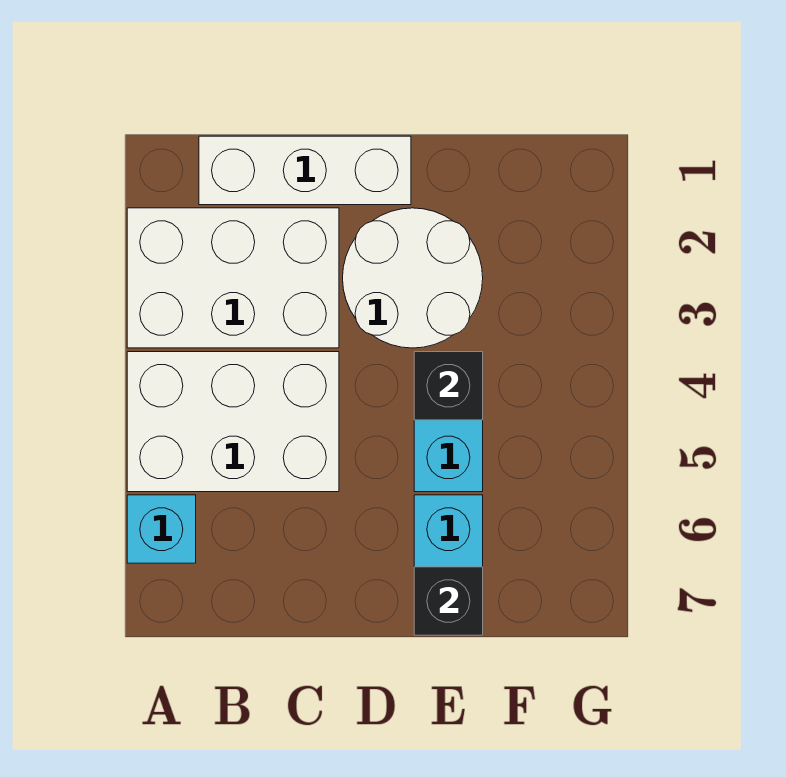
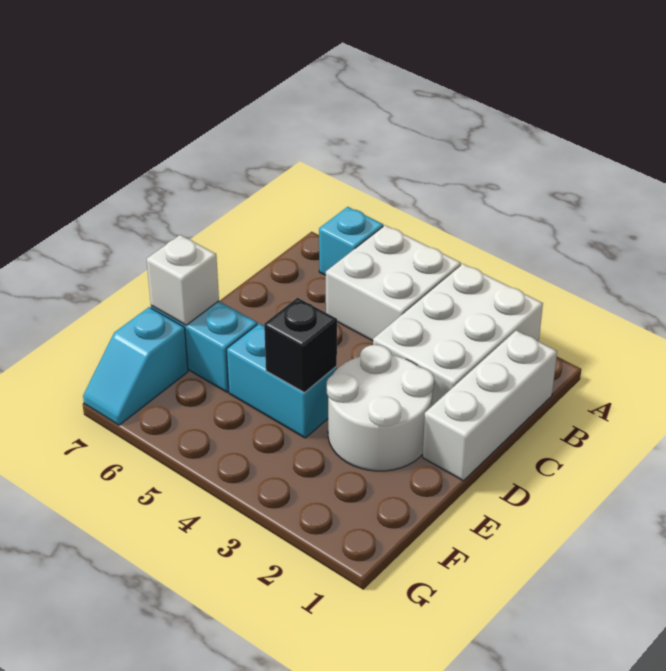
white 2x3 brick [127,352,339,492] -> white 2x2 brick [326,225,461,341]
black 1x1 brick [414,567,483,635] -> white 1x1 brick [147,235,219,325]
none -> cyan 1x2 slope [83,307,188,425]

